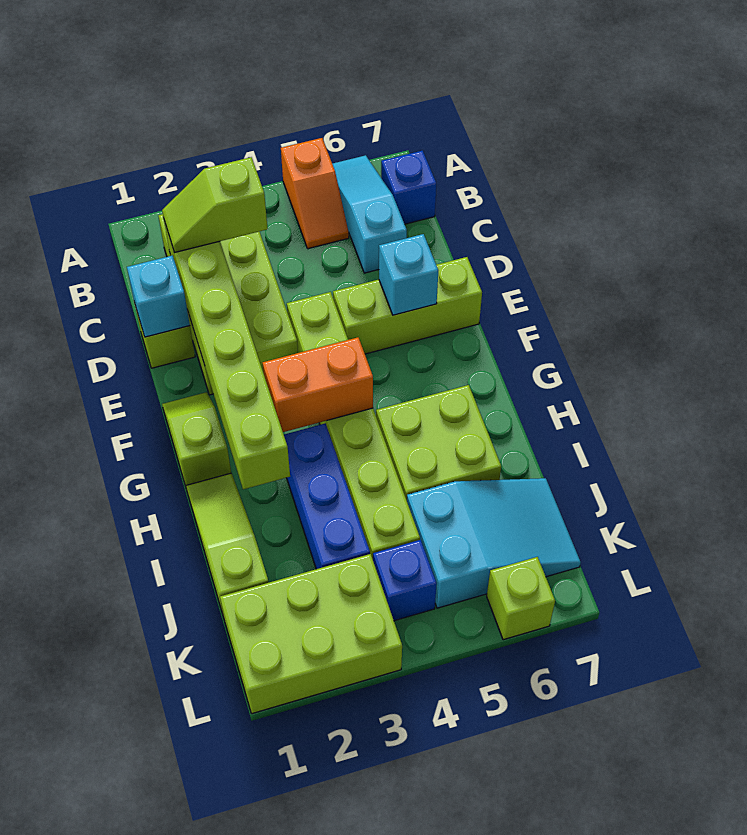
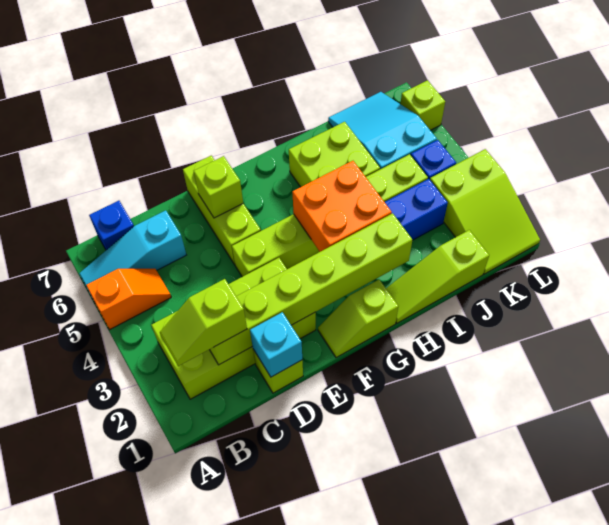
lime 1x2 slope [162,157,268,253] -> lime 1x2 slope turned to [160,279,247,366]
cyan 1x1 brick [379,234,438,315] -> lime 1x1 brick [194,156,243,218]
orange 1x2 brick [263,337,373,432] -> orange 2x2 brick [292,161,392,252]
lime 2x3 brick [220,554,402,714] -> lime 2x3 slope [430,149,540,274]

